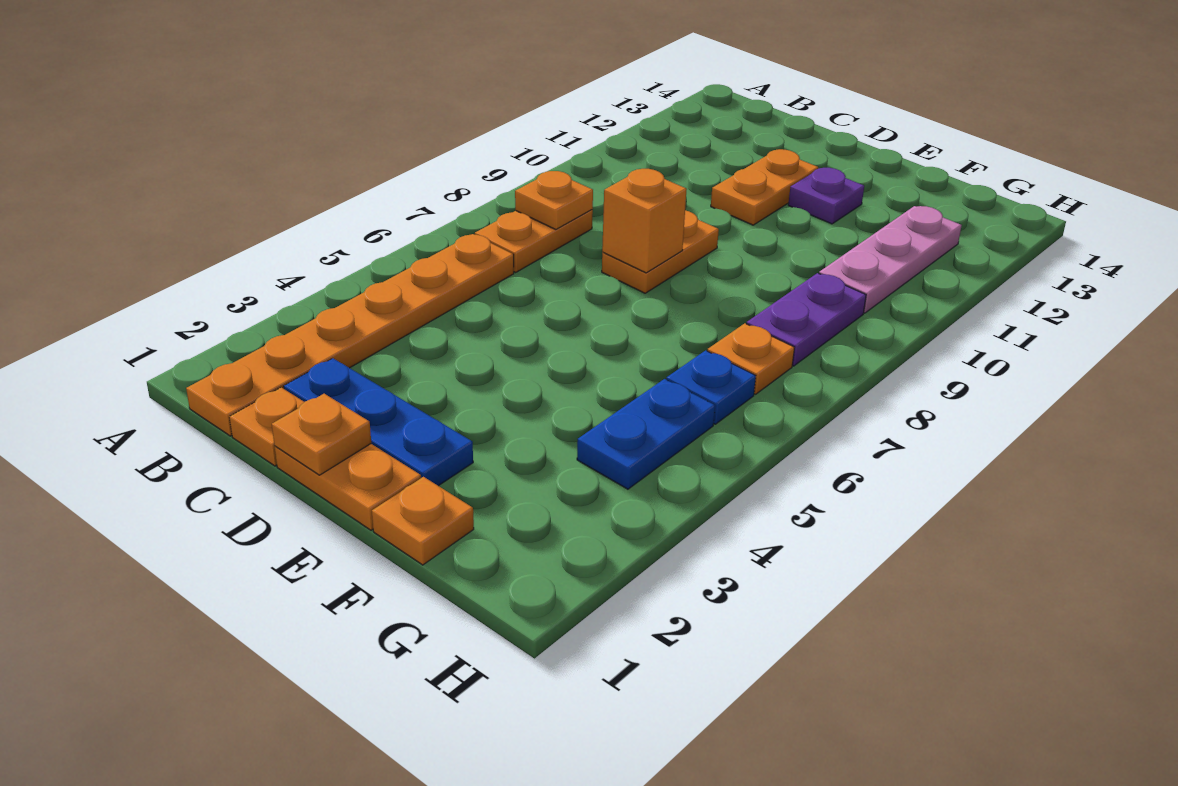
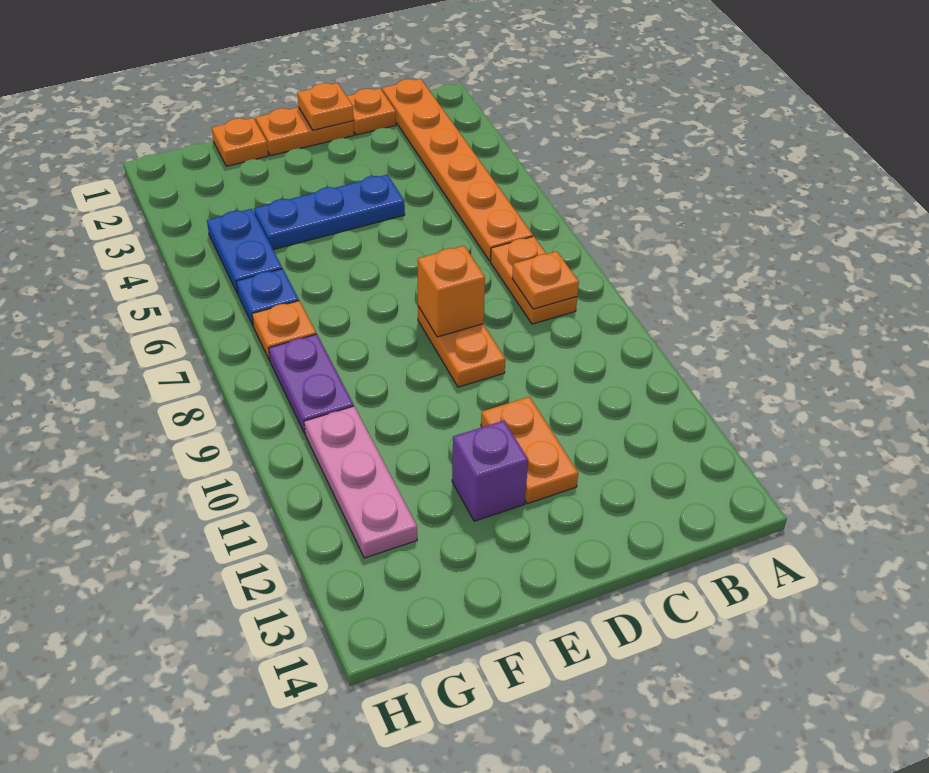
blue 1x3 plate [284,358,473,486] -> blue 1x3 plate moved to [254,175,405,250]
purple 1x1 plate [788,168,864,224] -> purple 1x1 brick [452,421,528,521]

